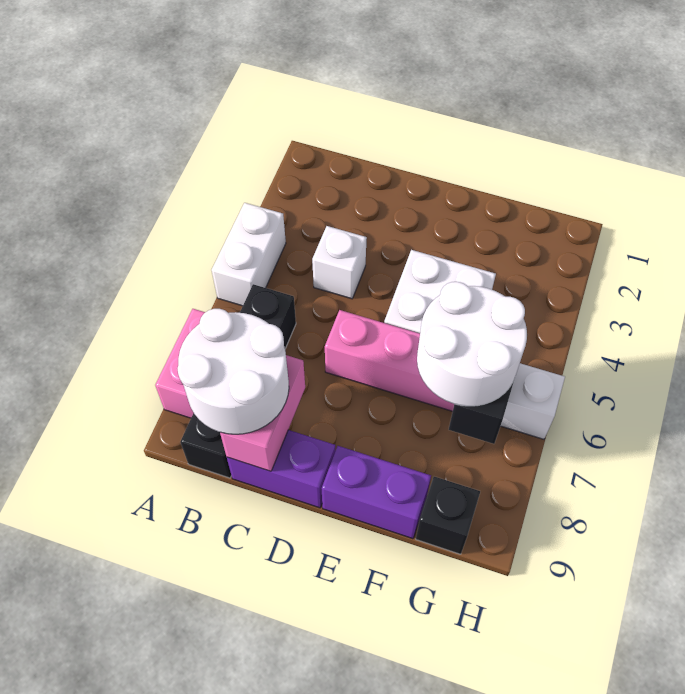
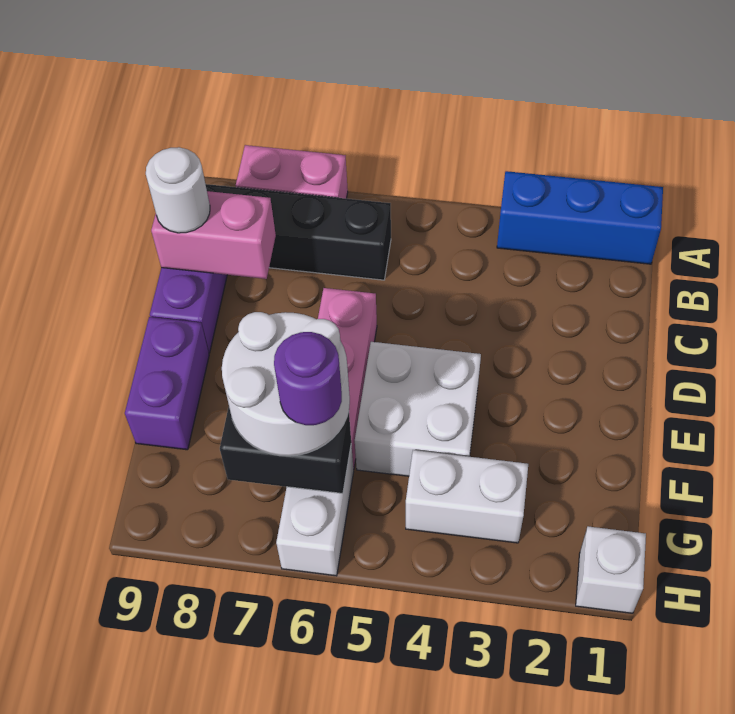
none -> blue 1x3 brick [497,171,663,264]
white 1x2 brick [212,203,286,306] -> white 1x2 brick moved to [406,450,528,543]
white 2x2 round brick [178,309,289,434] -> white 1x1 round brick [146,147,210,233]
white 1x1 brick [312,226,367,299] -> white 1x1 brick moved to [576,526,646,613]
none -> purple 1x1 round brick [274,332,342,425]
black 1x1 brick [416,477,480,554] -> none

